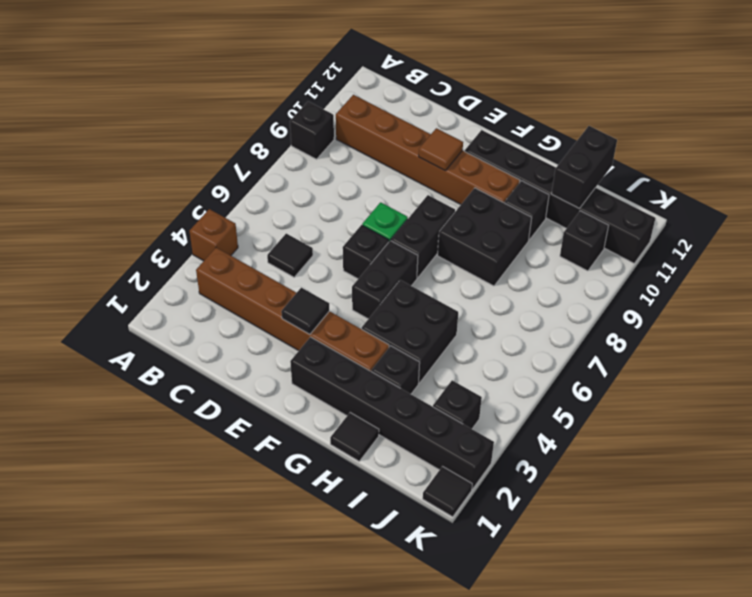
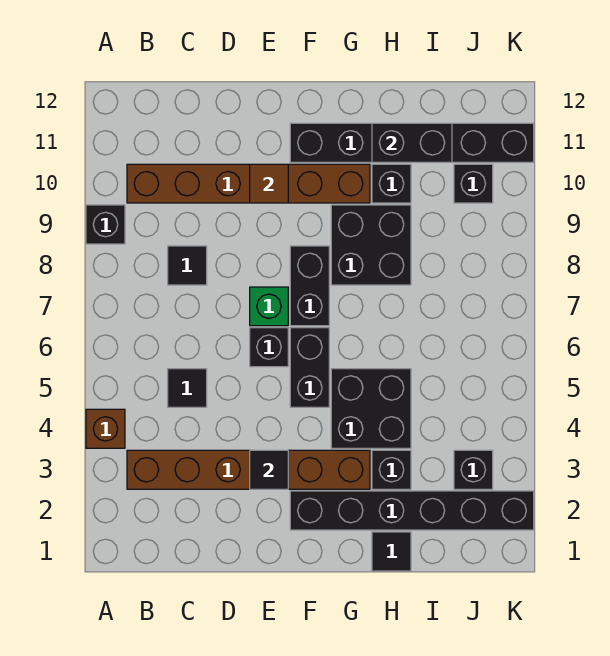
black 1x2 brick [552,126,617,209] -> black 1x2 brick turned to [372,123,452,162]
black 1x1 tile [423,466,472,517] -> black 1x1 tile moved to [168,246,207,285]

